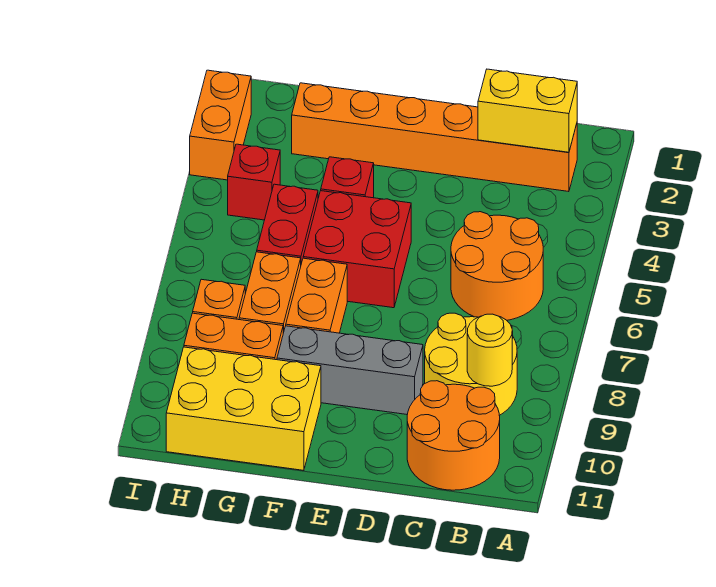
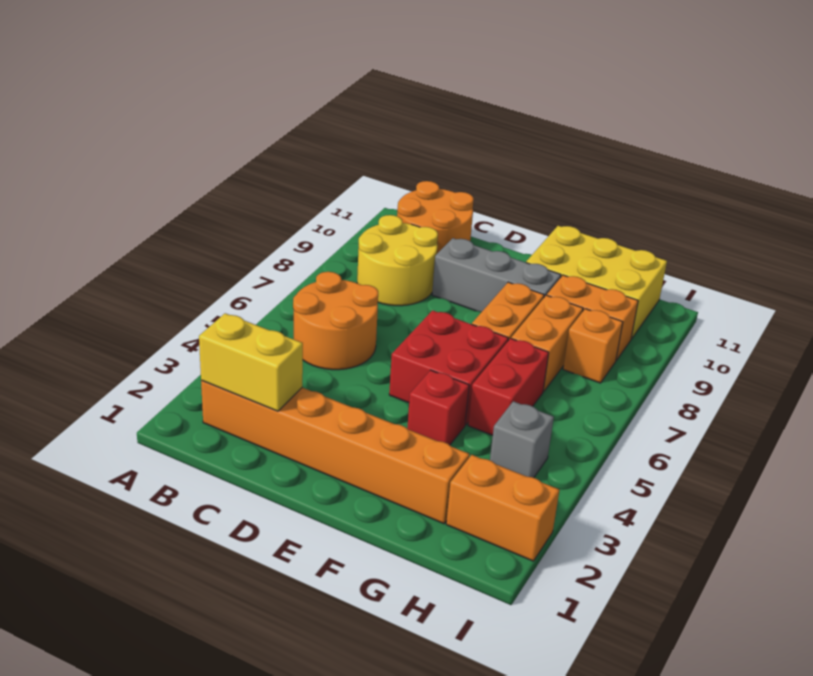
yellow 1x1 round brick [467,314,512,386] -> none
red 1x1 brick [228,144,280,220] -> grey 1x1 brick [490,401,554,478]
orange 1x2 brick [190,70,251,180] -> orange 1x2 brick turned to [446,455,560,561]

